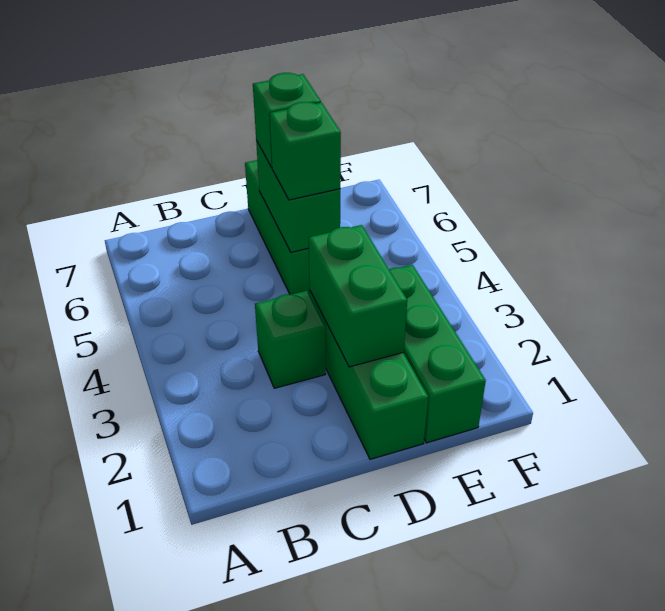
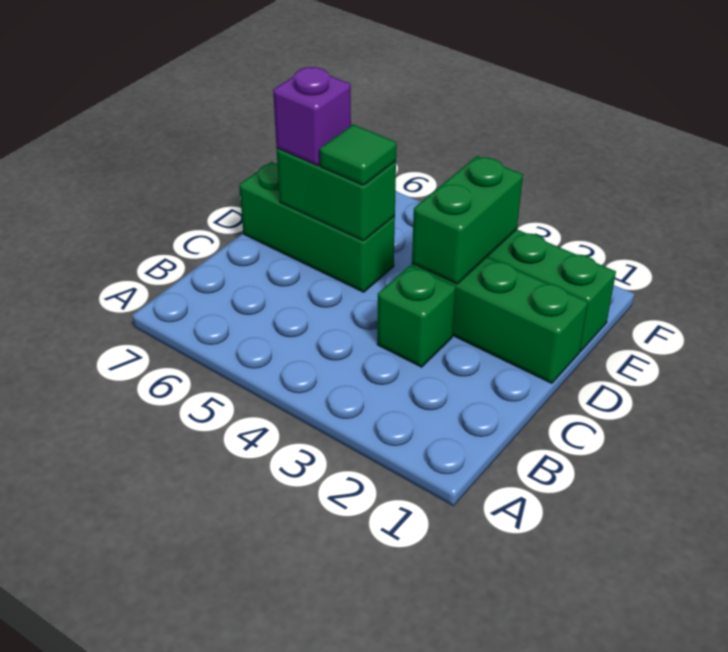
green 1x2 brick [309,225,407,367] -> green 1x2 brick turned to [412,156,523,284]
green 1x1 brick [269,102,341,200] -> green 1x1 tile [320,125,396,185]
green 1x1 brick [253,73,321,168] -> purple 1x1 brick [273,67,351,166]

